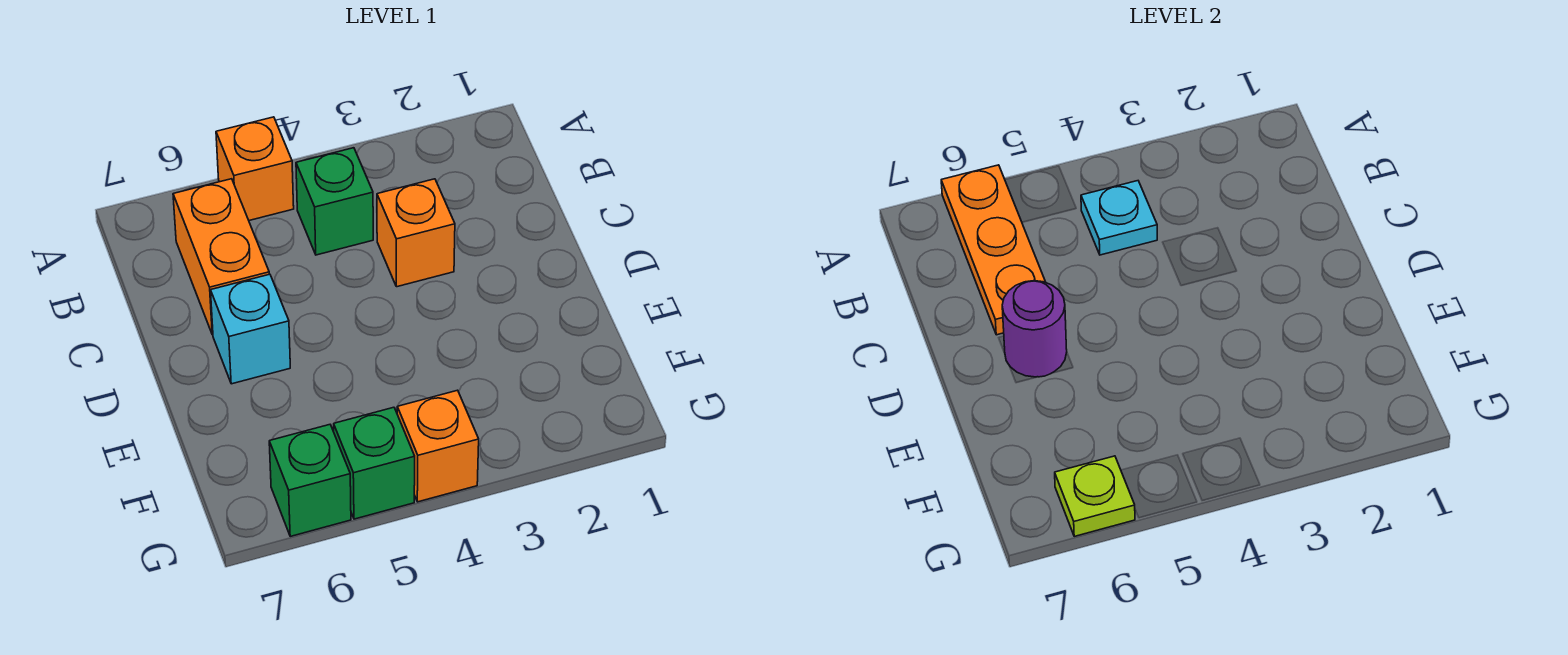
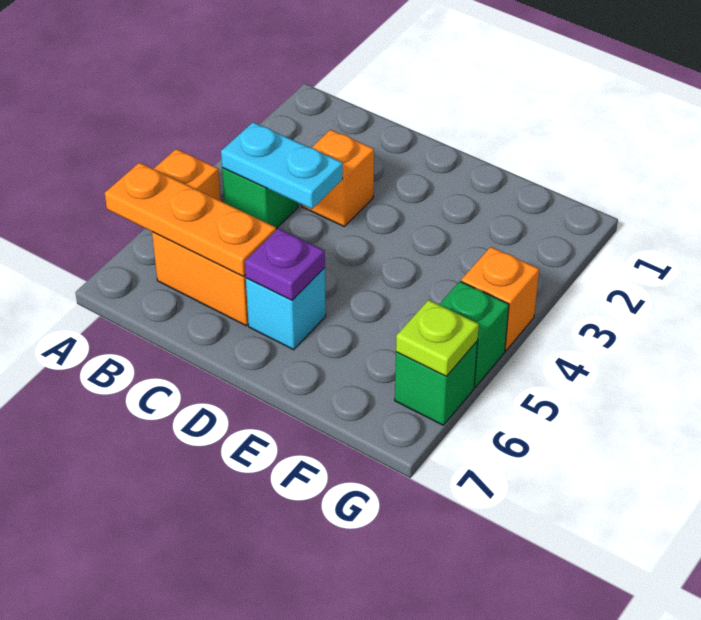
cyan 1x1 plate [1081,181,1157,255] -> cyan 1x2 plate [221,122,343,209]
purple 1x1 round brick [1002,281,1067,377] -> purple 1x1 plate [245,229,325,300]

